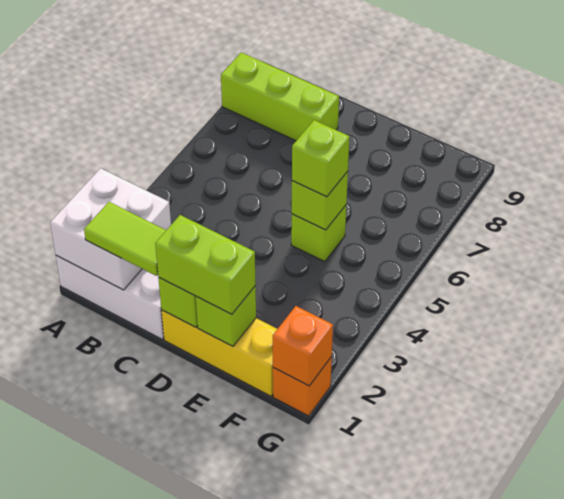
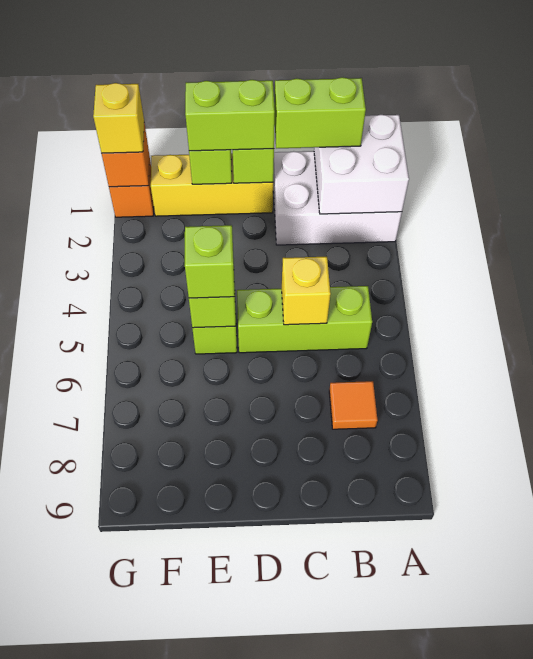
lime 1x3 brick [221,52,339,141] -> lime 1x3 brick moved to [237,286,372,353]
lime 1x2 tile [84,202,166,276] -> lime 1x2 brick [274,77,366,148]
none -> orange 1x1 tile [329,381,377,429]
none -> yellow 1x1 brick [282,257,331,325]
none -> yellow 1x1 brick [93,83,144,153]

